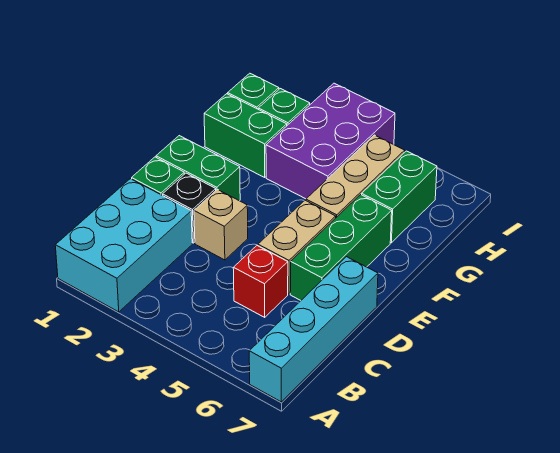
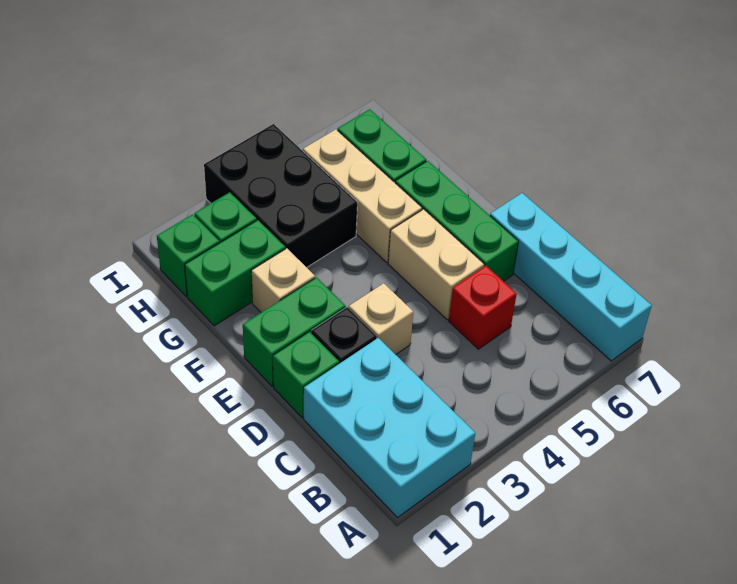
none -> tan 1x1 brick [251,248,315,312]
purple 2x3 brick [266,83,395,199] -> black 2x3 brick [204,124,358,267]

